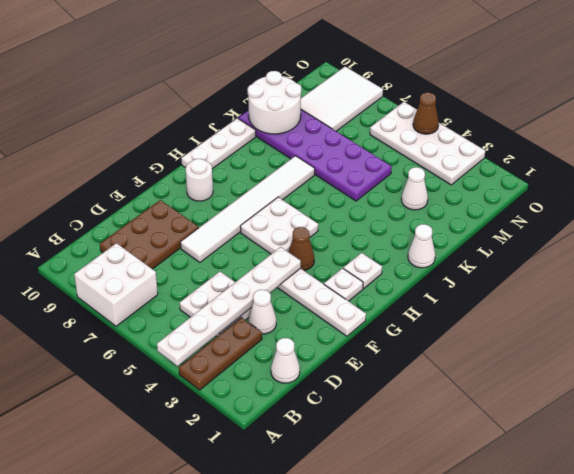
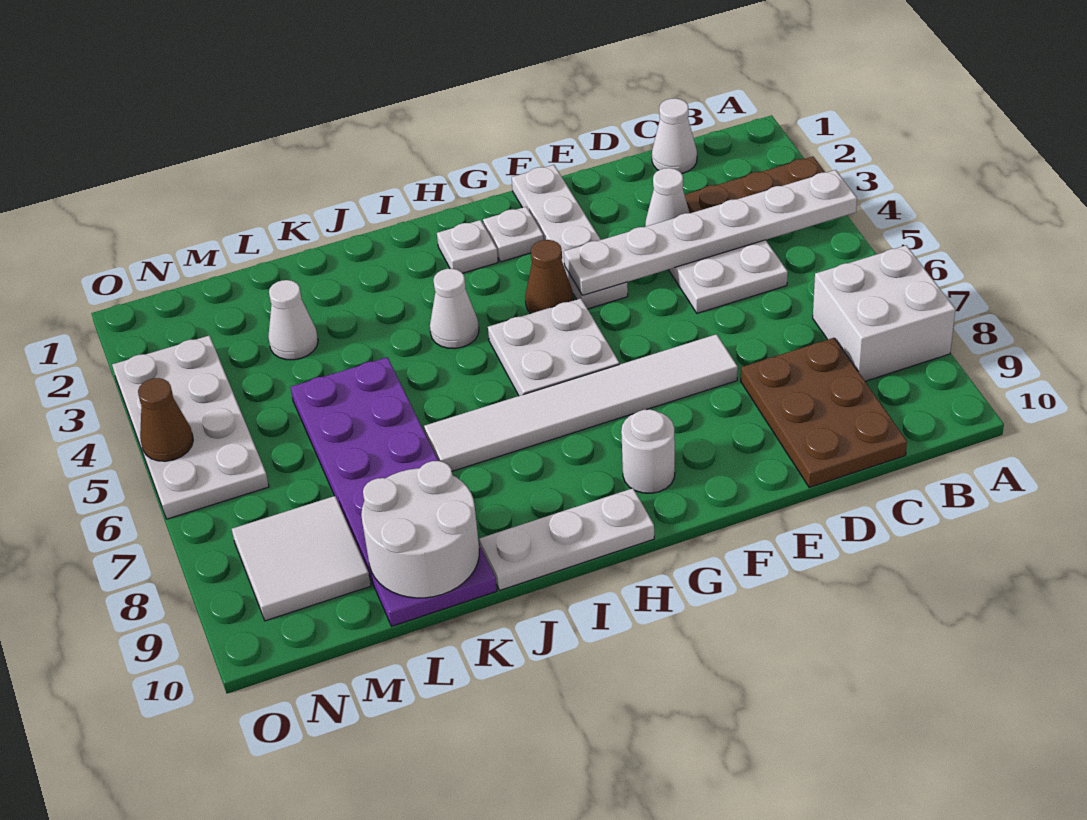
brown 2x3 plate [100,200,199,269] -> brown 2x3 plate turned to [741,338,907,487]
white 1x1 cone [408,224,435,268] -> white 1x1 cone moved to [430,269,479,349]
white 2x3 tile [301,67,383,131] -> white 2x2 tile [232,496,371,621]

